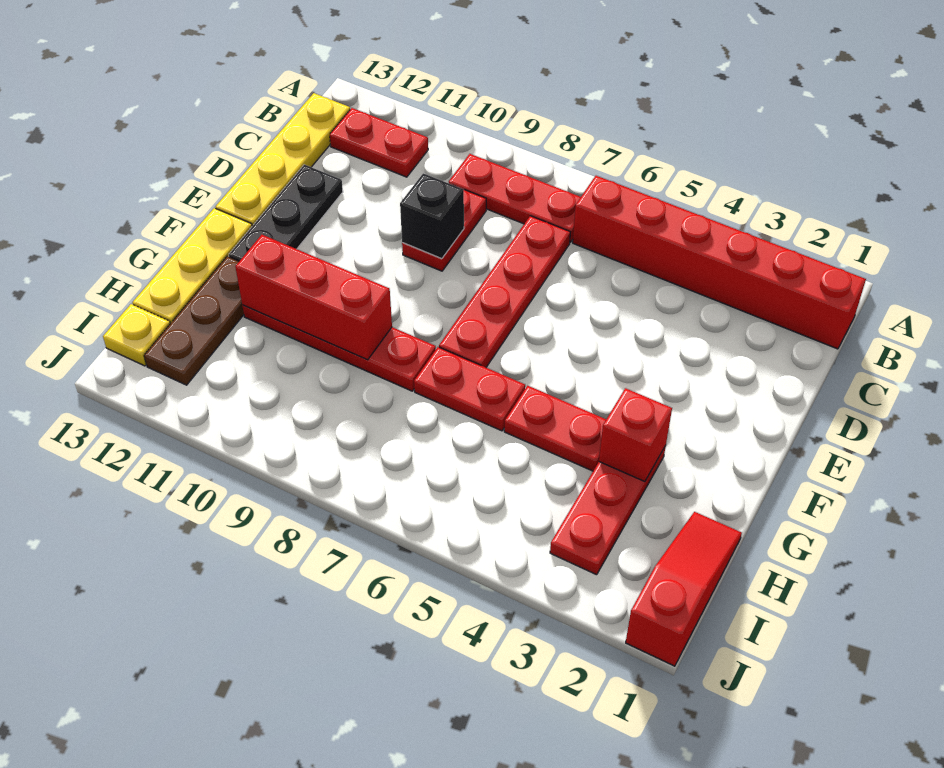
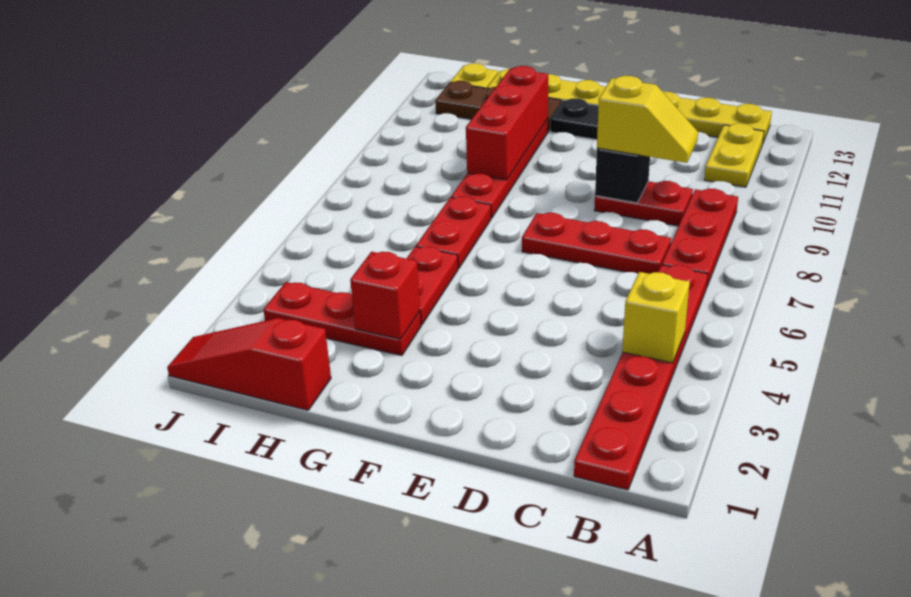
red 1x6 brick [573,176,866,349] -> red 1x6 plate [574,265,708,490]
none -> yellow 1x1 brick [622,272,690,363]
red 1x2 plate [330,108,428,177] -> yellow 1x2 plate [704,123,764,187]
red 1x4 plate [439,216,570,367] -> red 1x3 plate [522,213,671,274]
none -> yellow 1x2 slope [597,76,698,163]
red 1x3 slope [626,512,742,666] -> red 1x3 slope turned to [167,318,331,410]

